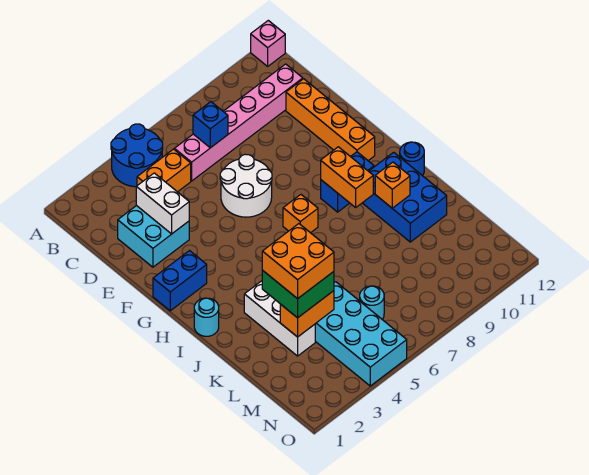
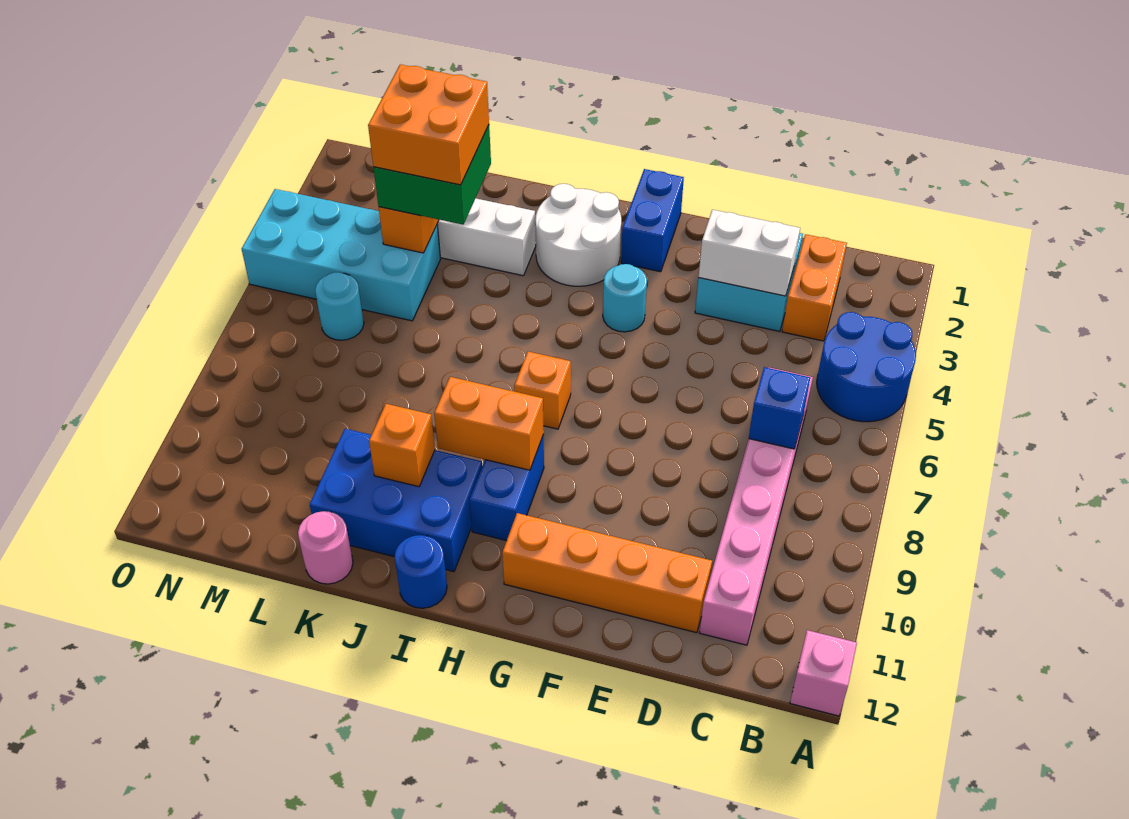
orange 1x2 brick [137,149,191,192] -> orange 1x2 brick moved to [782,234,847,341]
white 2x2 round brick [220,154,272,217] -> white 2x2 round brick moved to [535,184,621,286]
cyan 1x1 round brick [194,298,219,336] -> cyan 1x1 round brick moved to [603,264,647,332]
none -> pink 1x1 round brick [298,511,353,584]

